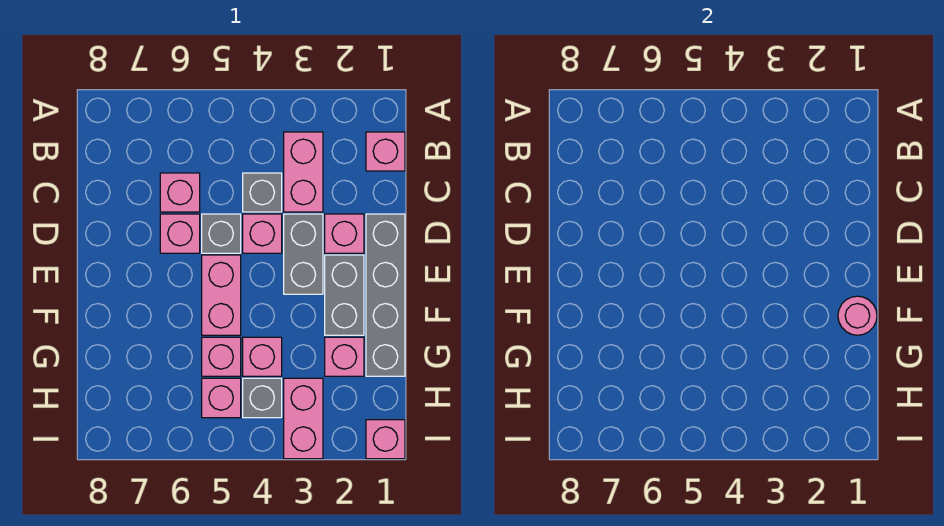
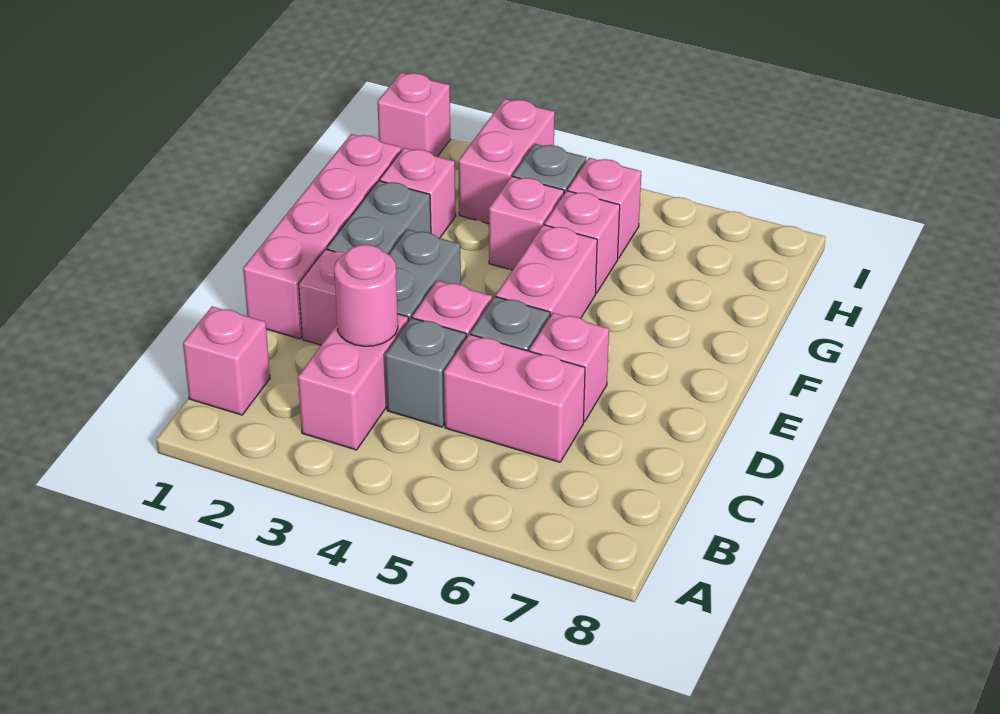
pink 1x1 brick [160,173,200,212] -> pink 1x2 brick [444,334,585,462]
grey 1x4 brick [366,214,405,376] -> pink 1x4 brick [243,134,401,339]
pink 1x1 round brick [838,296,877,335] -> pink 1x1 round brick moved to [334,245,398,346]

